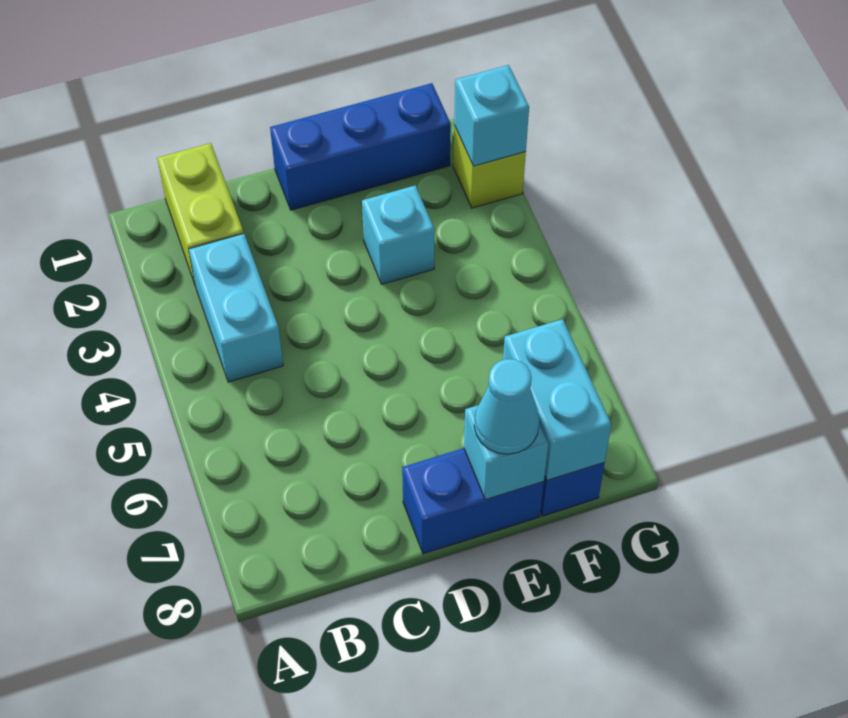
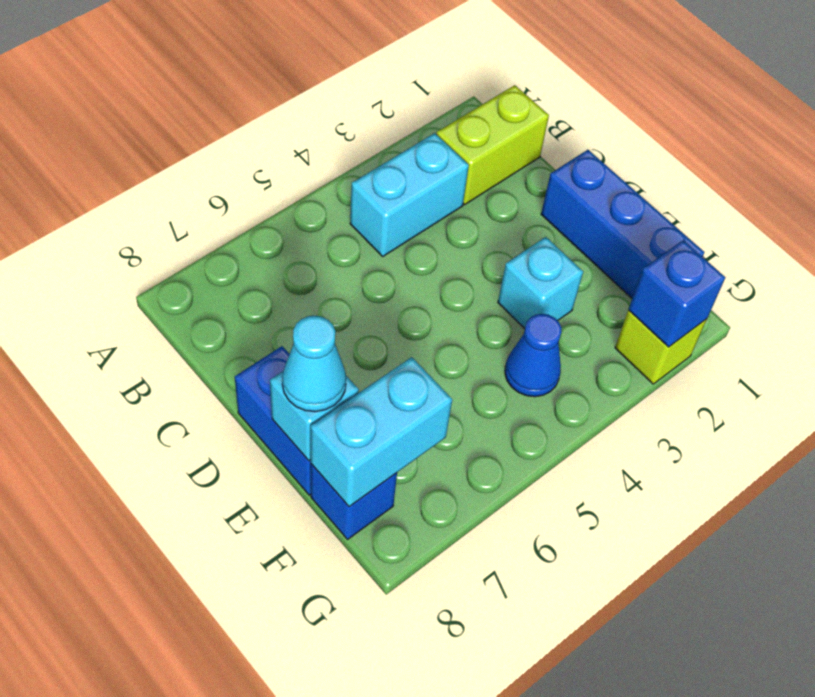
none -> blue 1x1 cone [505,314,561,397]
cyan 1x1 brick [454,65,529,166] -> blue 1x1 brick [628,240,725,347]

